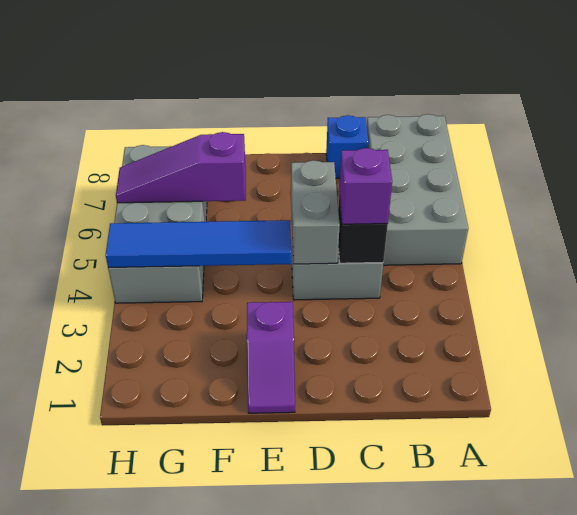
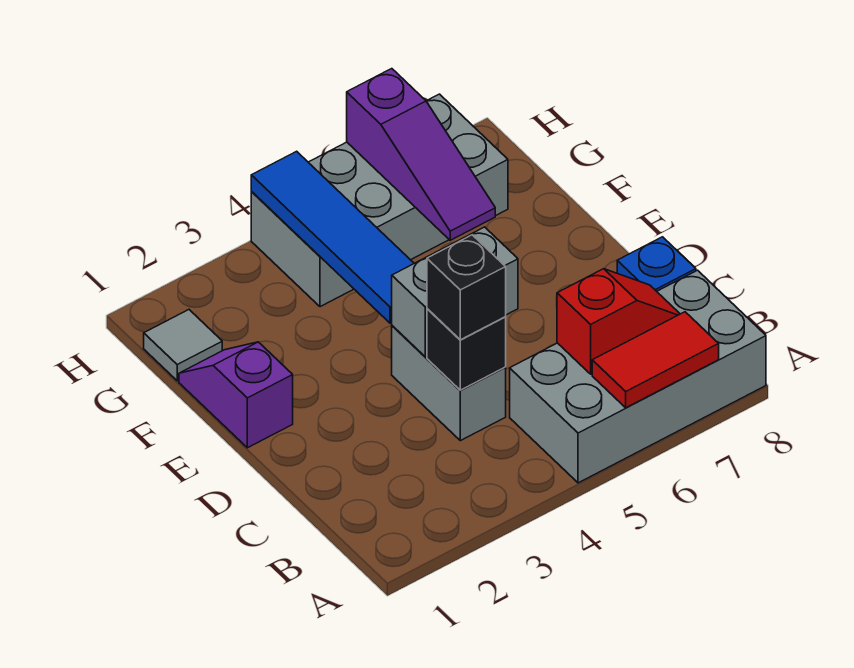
none -> red 1x2 tile [592,312,719,408]
none -> red 1x2 slope [557,269,680,374]
purple 1x1 brick [339,148,392,224] -> black 1x1 brick [427,235,506,340]
purple 1x2 slope [247,302,295,413] -> purple 1x2 slope turned to [179,342,293,448]
purple 1x3 slope [116,132,246,203] -> purple 1x3 slope turned to [347,69,495,240]
none -> grey 1x1 tile [144,310,222,381]

